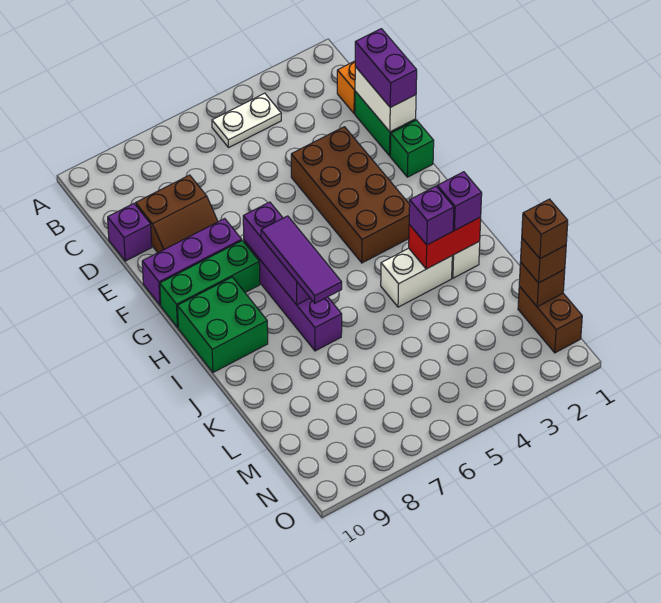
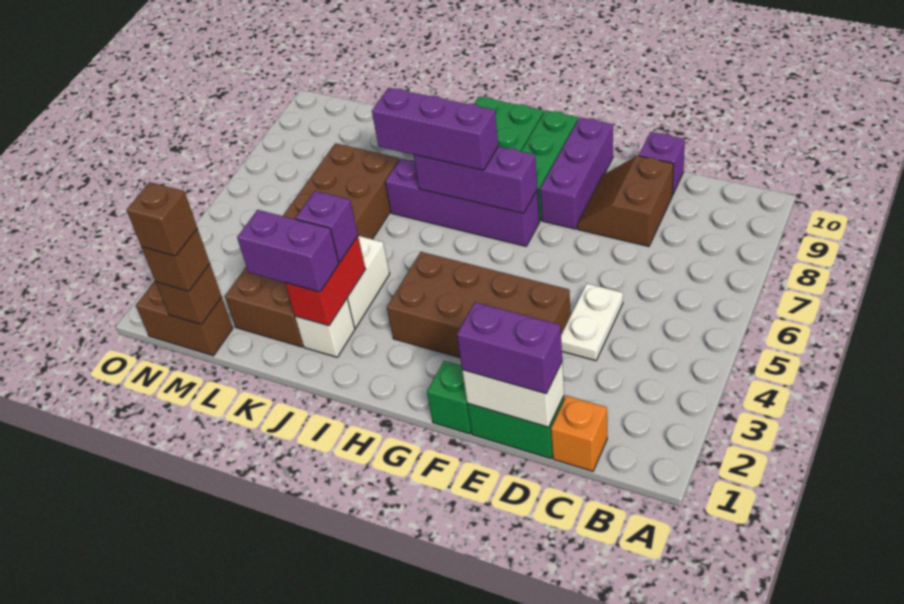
white 1x2 plate [212,93,281,147] -> white 1x2 plate moved to [561,284,623,361]
purple 1x3 tile [261,216,342,303] -> purple 1x3 brick [372,88,498,170]
purple 1x1 brick [437,172,482,231] -> purple 1x2 brick [237,210,339,292]
none -> brown 2x6 brick [225,143,399,347]

